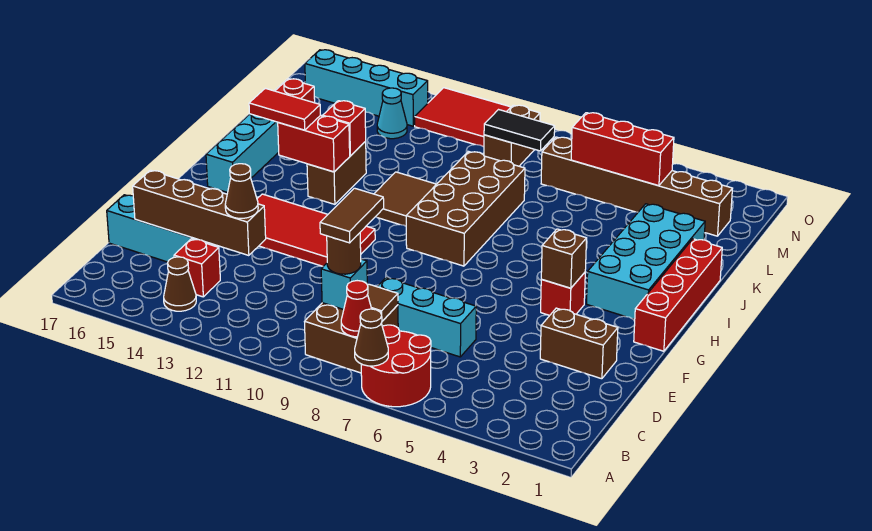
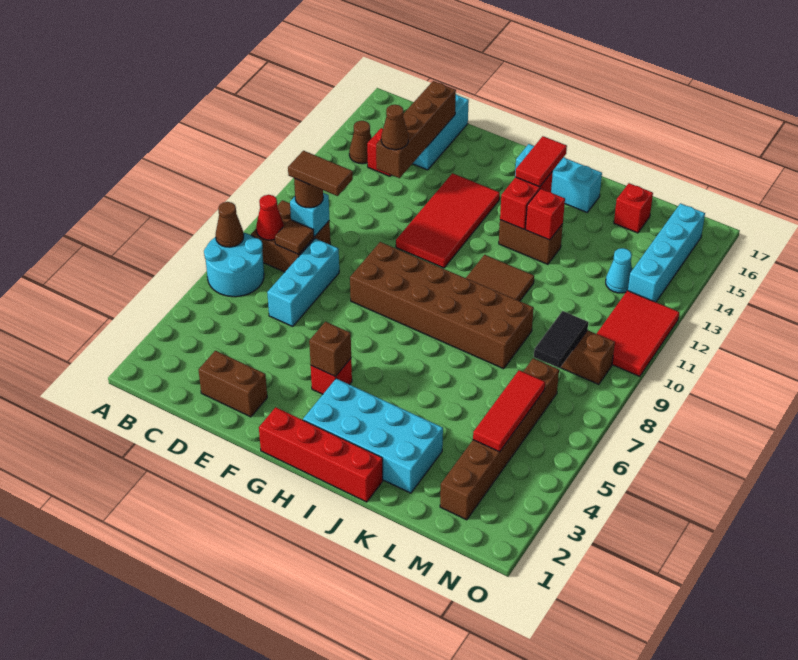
red 2x2 round brick [361,325,431,407] -> cyan 2x2 round brick [204,233,264,297]
brown 1x2 brick [540,308,618,379] -> brown 1x2 brick turned to [199,351,267,417]
brown 2x4 brick [406,152,525,266] -> brown 2x6 brick [350,242,534,369]
red 1x3 brick [571,113,674,186] -> red 1x3 tile [473,370,545,452]

